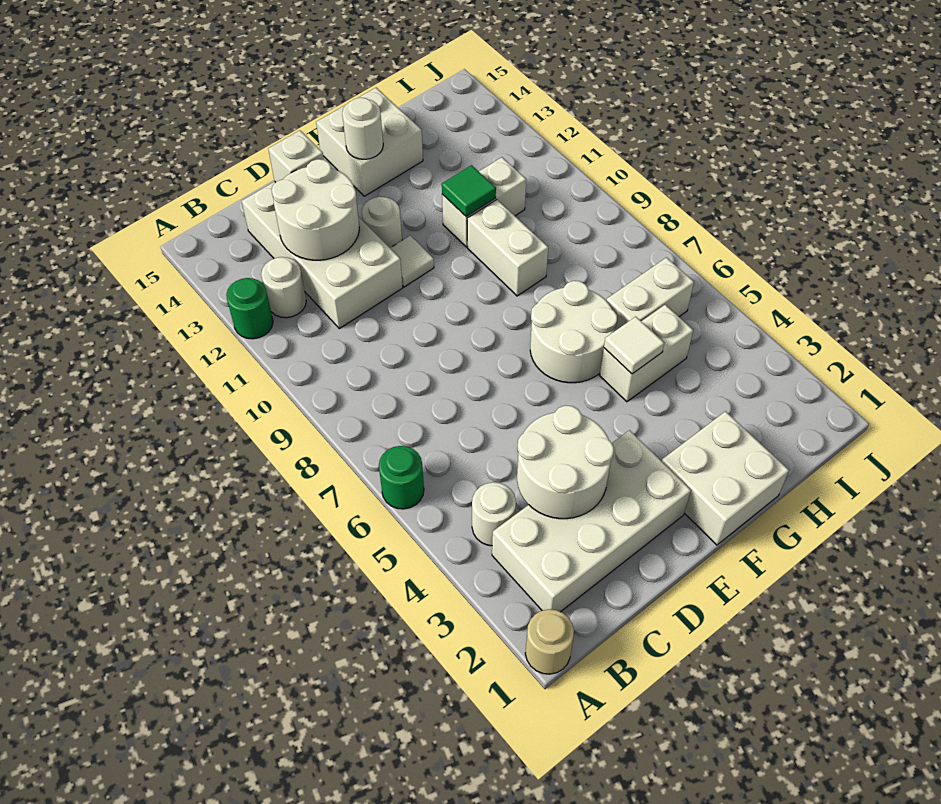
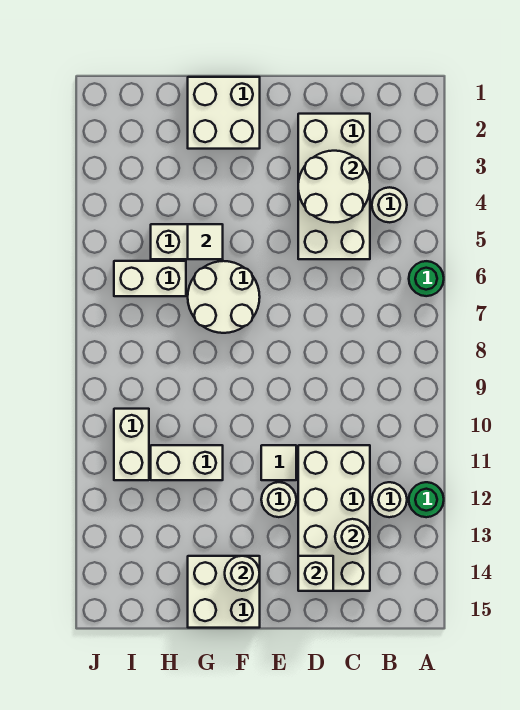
tan 1x1 round brick [525,609,574,674] -> none
white 2x4 brick [492,430,691,612] -> white 2x4 brick turned to [298,114,370,259]
white 2x2 round brick [272,159,359,260] -> white 1x1 round brick [335,519,370,554]
white 1x2 brick [467,200,548,296] -> white 1x2 brick moved to [114,409,149,480]
green 1x1 tile [442,165,496,217] -> none

